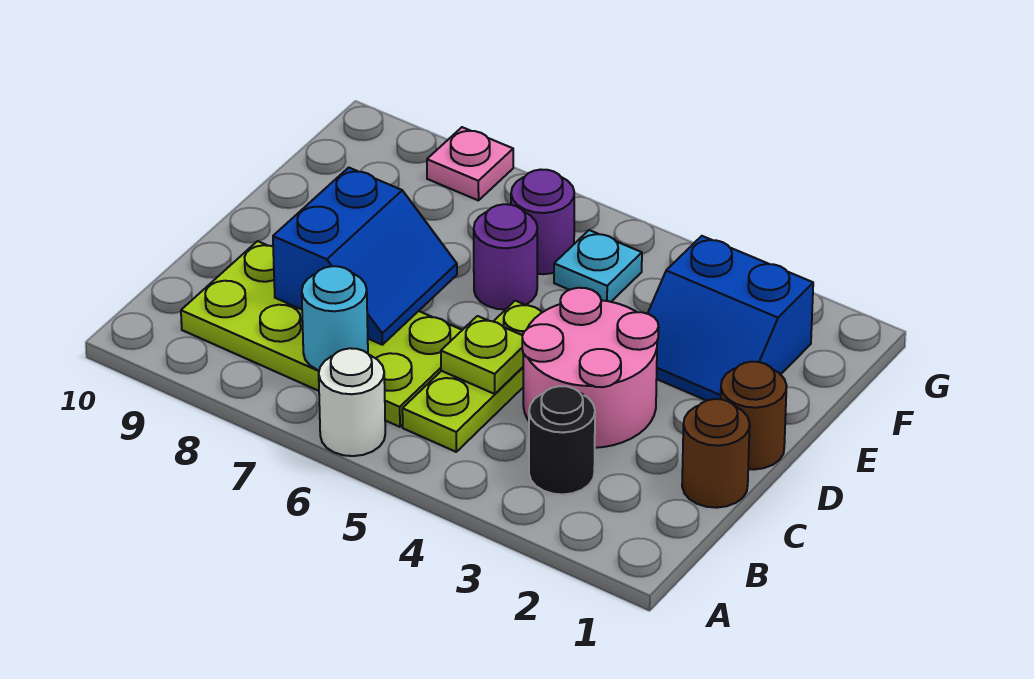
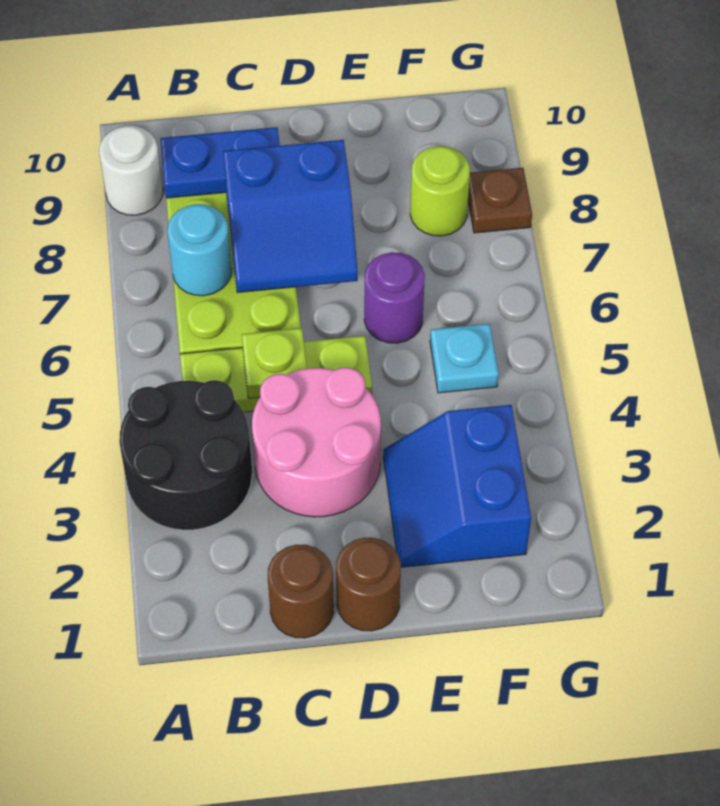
white 1x1 round brick [319,348,385,456] -> white 1x1 round brick moved to [99,126,163,215]
black 1x1 round brick [529,386,595,494] -> black 2x2 round brick [119,380,252,530]
none -> blue 1x2 plate [160,127,280,198]
purple 1x1 round brick [511,170,574,274] -> none
none -> lime 1x1 round brick [410,146,470,236]
pink 1x1 plate [427,127,513,201] -> brown 1x1 plate [468,168,532,233]

